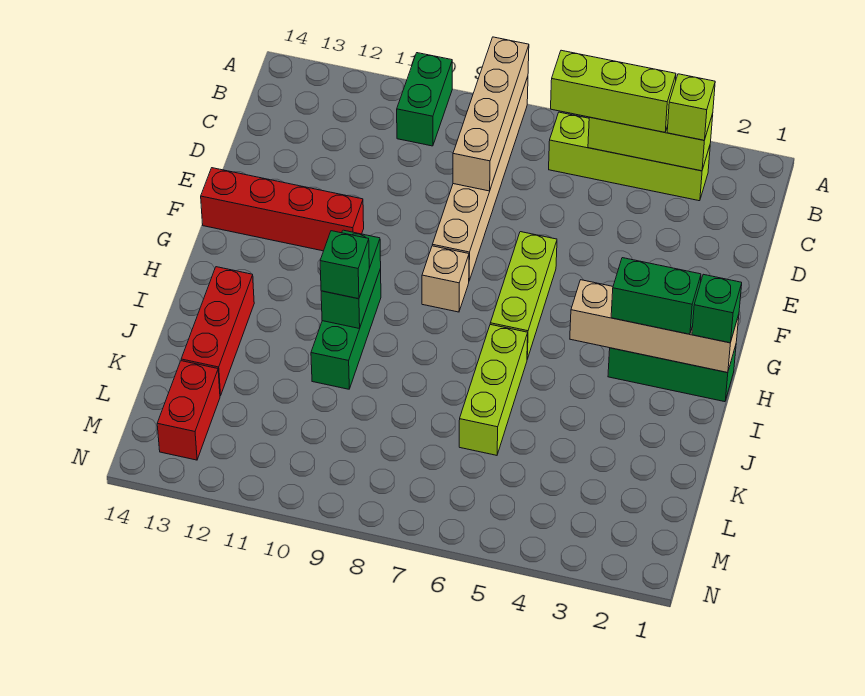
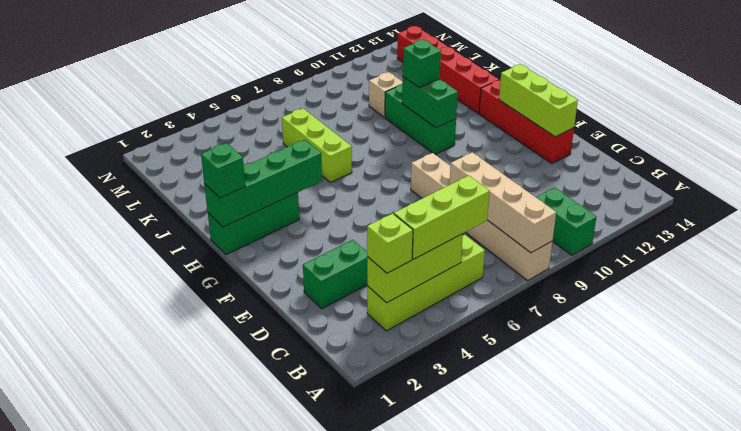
lime 1x3 brick [490,232,557,359] -> lime 1x3 brick moved to [499,64,578,137]
red 1x4 brick [201,168,364,251] -> red 1x4 brick turned to [479,80,574,163]
tan 1x1 brick [422,246,469,312] -> tan 1x1 brick moved to [369,72,402,117]
tan 1x4 brick [570,280,739,373] -> green 1x4 brick [204,140,322,227]
green 1x2 brick [611,258,701,334] -> green 1x2 brick moved to [303,240,367,309]

